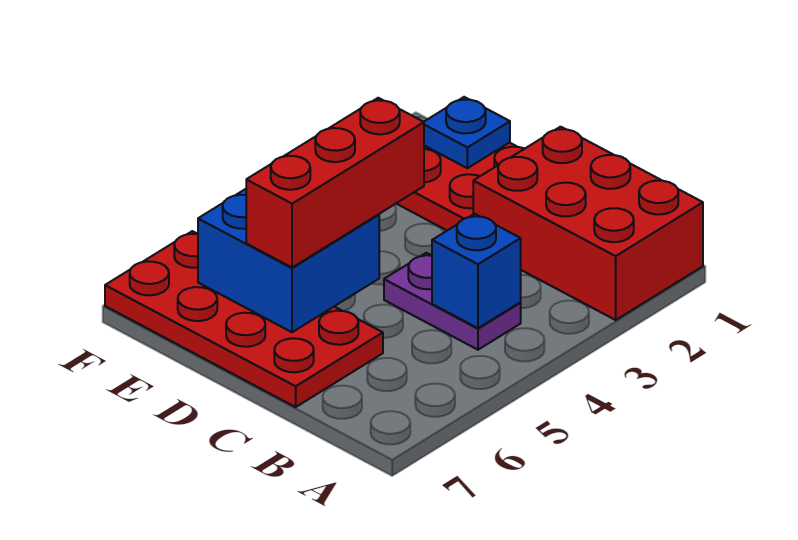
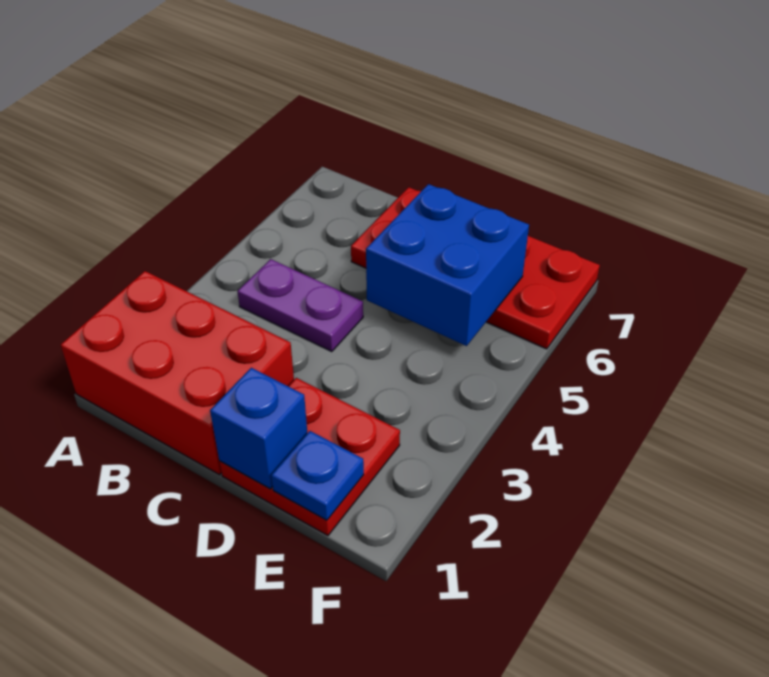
blue 1x1 brick [432,214,521,328] -> blue 1x1 brick moved to [210,368,307,489]
red 1x3 brick [246,98,424,268] -> none

